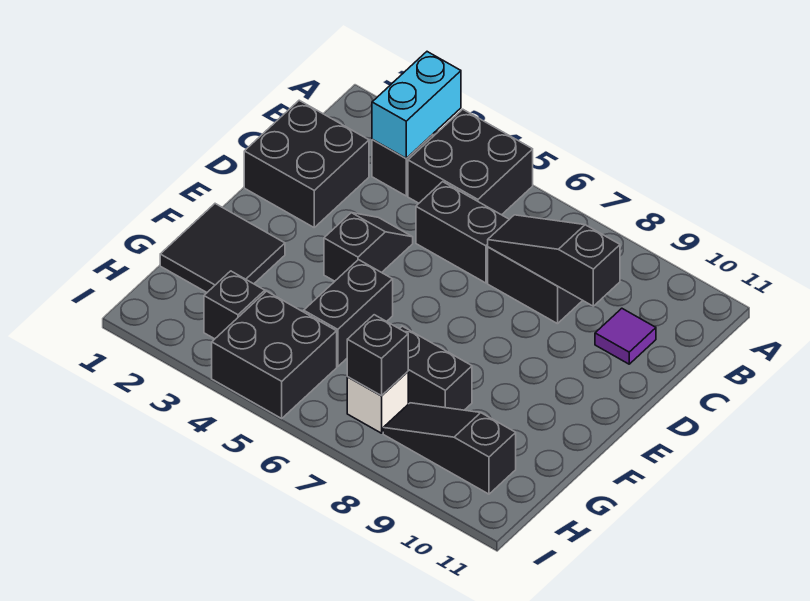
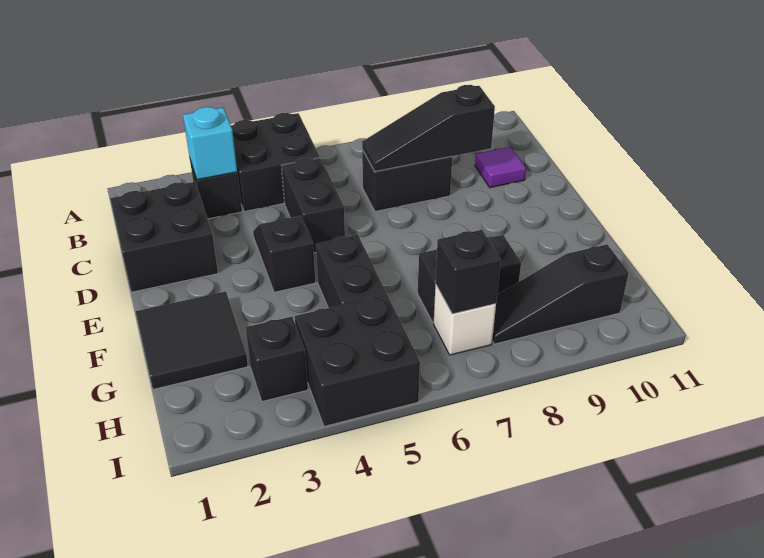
cyan 1x2 brick [372,52,461,158] -> cyan 1x1 brick [183,107,237,180]
black 1x2 brick [416,182,509,283] -> black 1x2 brick turned to [281,158,345,253]

